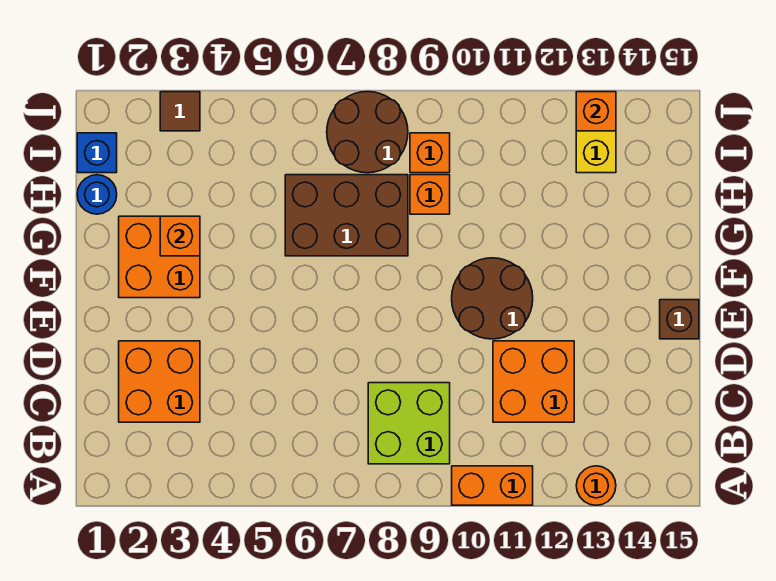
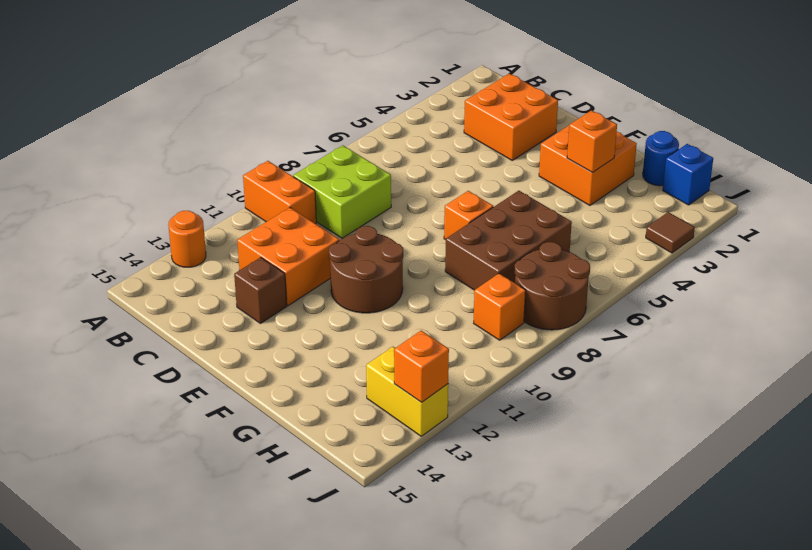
orange 1x2 brick [452,466,533,505] -> orange 1x2 brick turned to [243,161,316,224]
brown 1x1 brick [660,300,699,339] -> brown 1x1 brick moved to [234,257,287,323]
orange 1x1 brick [410,175,450,214] -> orange 1x1 brick moved to [444,191,493,240]

